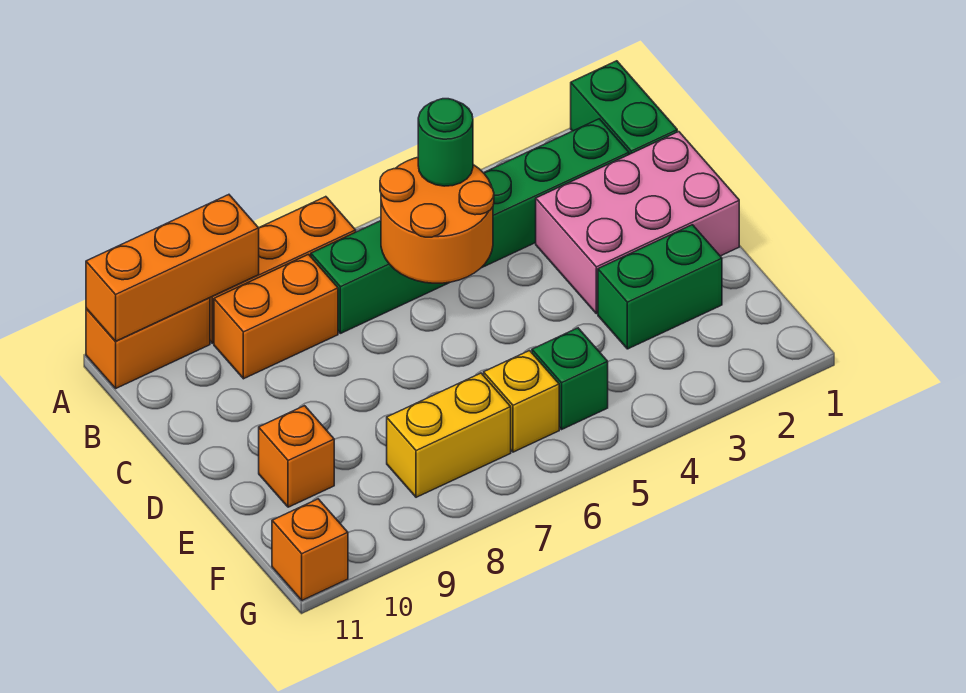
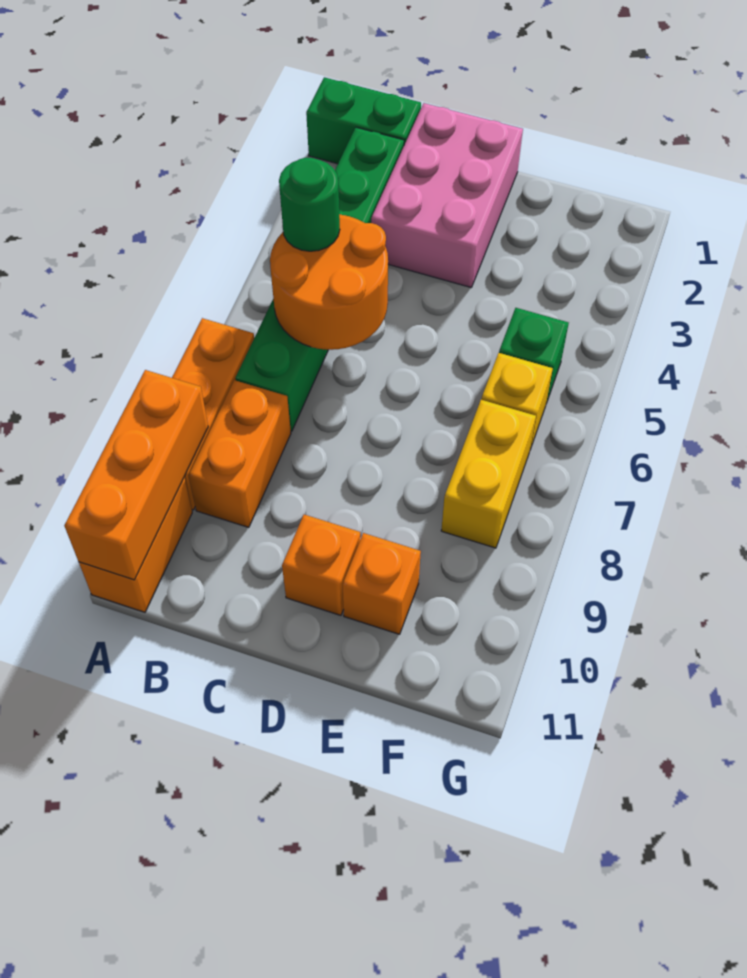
green 1x2 brick [598,225,722,349] -> none
orange 1x1 brick [272,499,348,600] -> orange 1x1 brick moved to [282,515,360,615]

